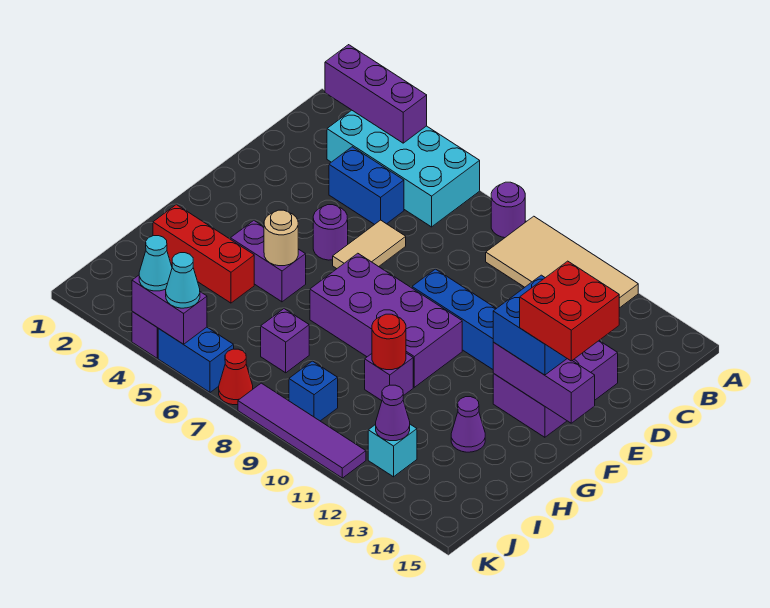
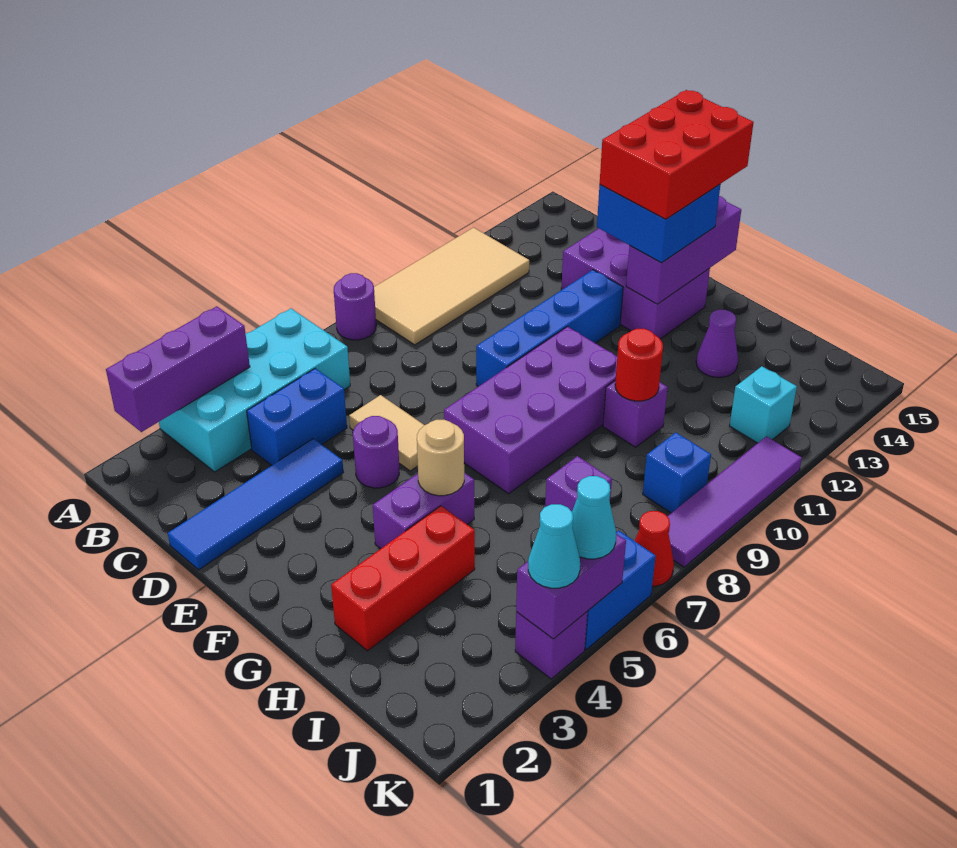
none -> blue 1x4 tile [168,439,343,570]
red 2x2 brick [520,261,619,361] -> red 2x3 brick [600,90,754,219]
purple 1x1 cone [376,385,410,441] -> none

